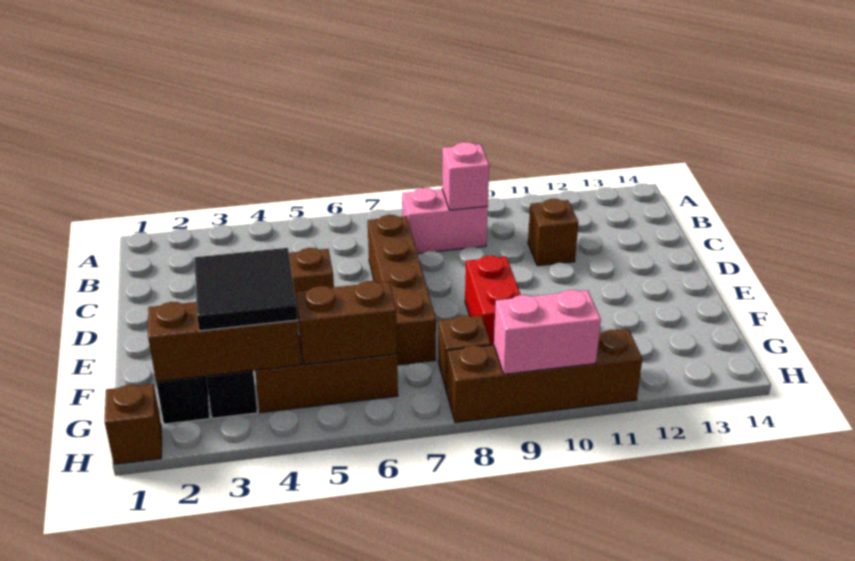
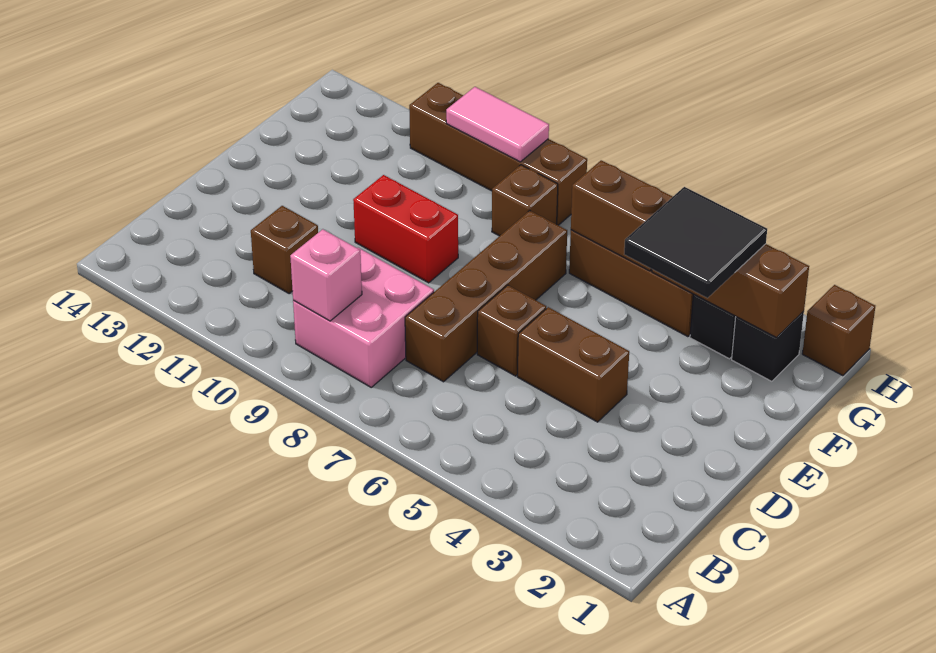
pink 1x2 brick [402,188,488,253] -> pink 2x2 brick [293,248,434,387]
none -> brown 1x1 brick [477,285,546,376]
red 1x2 brick [465,256,521,345] -> red 1x2 brick turned to [353,175,458,283]
pink 1x2 brick [494,290,601,374] -> pink 1x2 tile [446,87,549,162]

